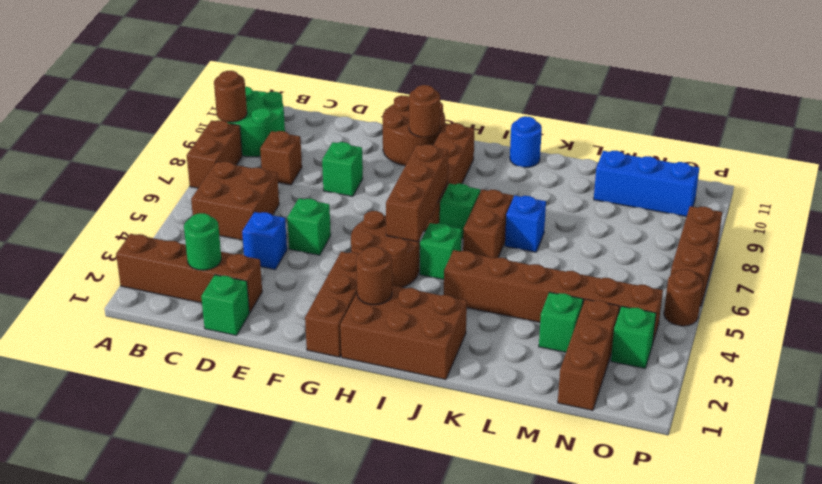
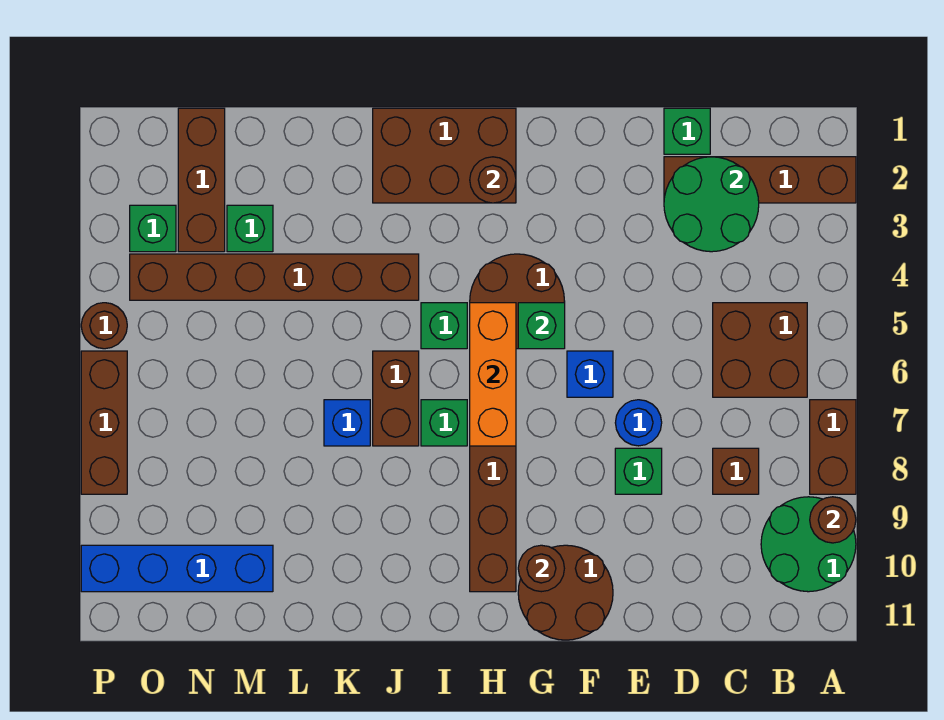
green 1x1 round brick [184,213,221,270] -> green 2x2 round brick [664,157,759,252]
blue 1x1 brick [242,212,287,269] -> blue 1x1 brick moved to [567,351,613,397]
green 1x1 brick [287,198,331,255] -> green 1x1 brick moved to [518,303,565,349]
brown 1x3 brick [305,252,359,357] -> none
brown 1x3 brick [386,144,448,242] -> orange 1x3 brick [470,303,516,446]
blue 1x1 round brick [510,116,542,168] -> blue 1x1 round brick moved to [615,400,662,446]
blue 1x3 brick [594,151,699,217] -> blue 1x4 brick [81,545,273,592]

